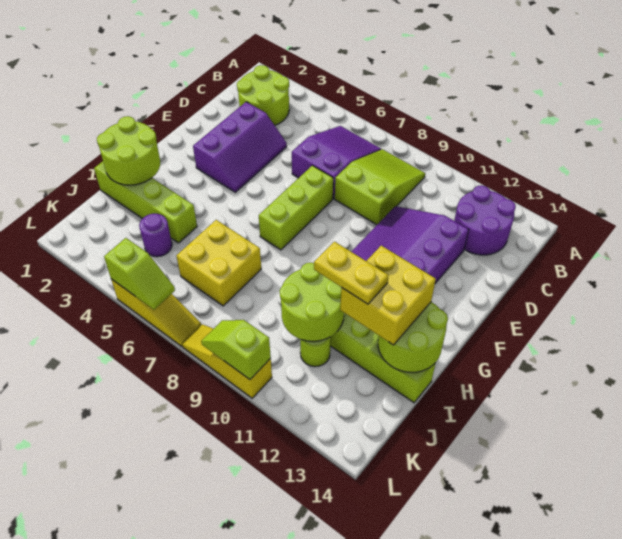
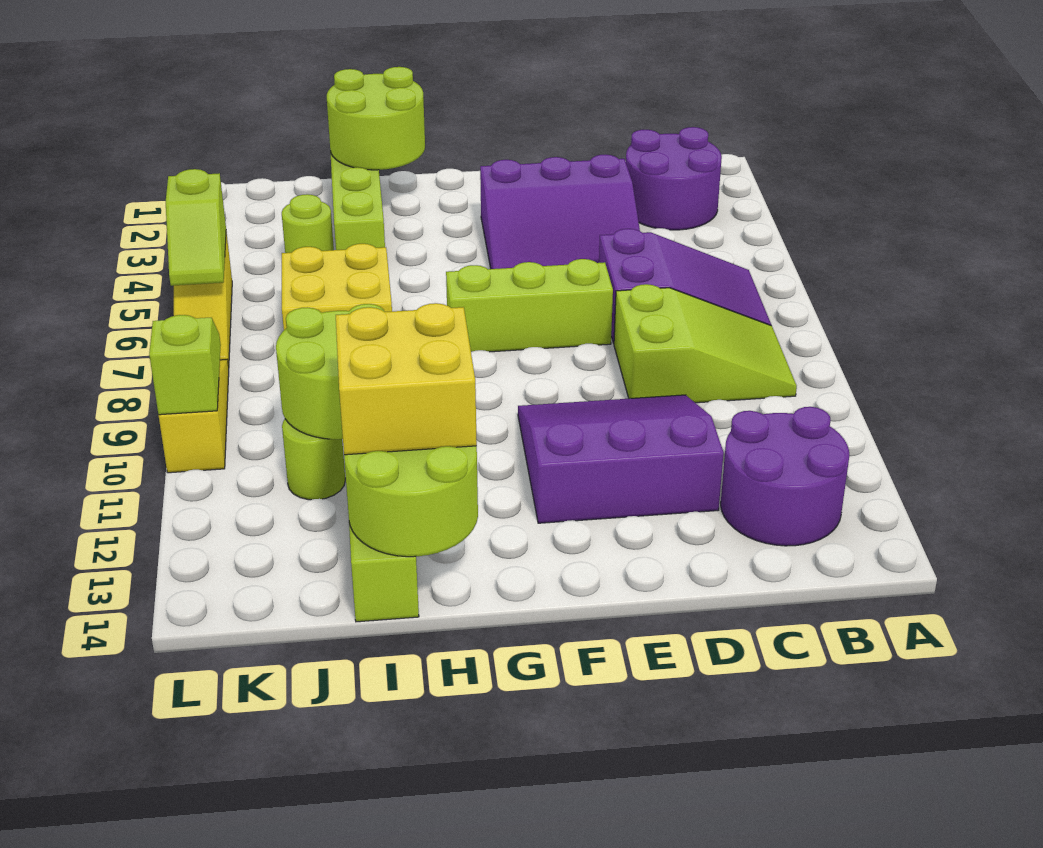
lime 2x2 round brick [237,65,289,125] -> purple 2x2 round brick [626,127,722,230]
purple 2x3 slope [193,102,287,192] -> purple 3x3 slope [480,154,640,269]
yellow 1x2 plate [314,242,389,304] -> none
purple 1x1 round brick [139,214,172,257] -> lime 1x1 round brick [282,194,334,253]

